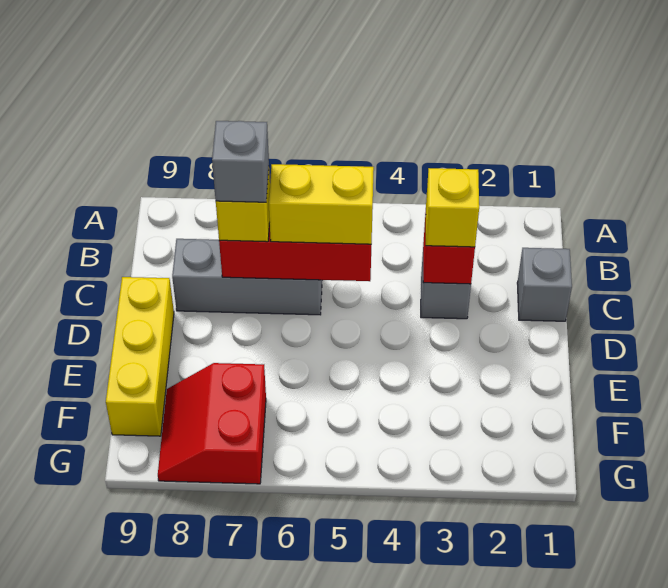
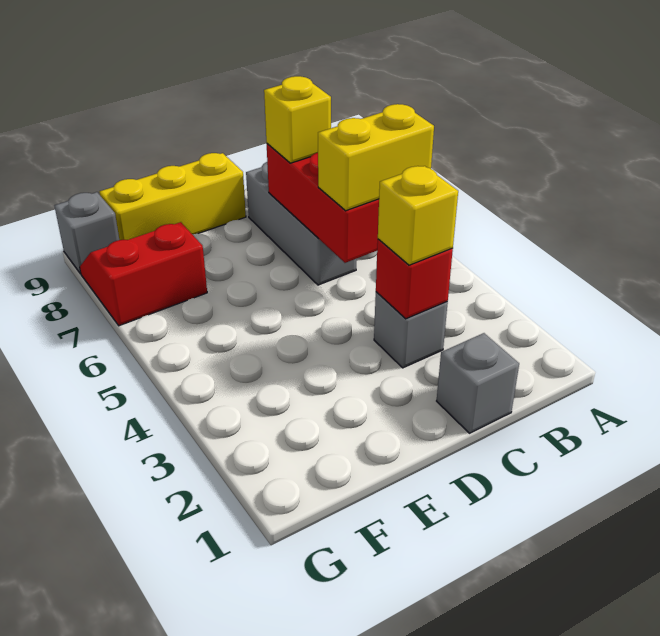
yellow 1x2 brick [269,164,374,244] -> yellow 1x2 brick turned to [318,104,434,211]
grey 1x1 brick [212,121,269,202] -> grey 1x1 brick moved to [54,192,119,274]

